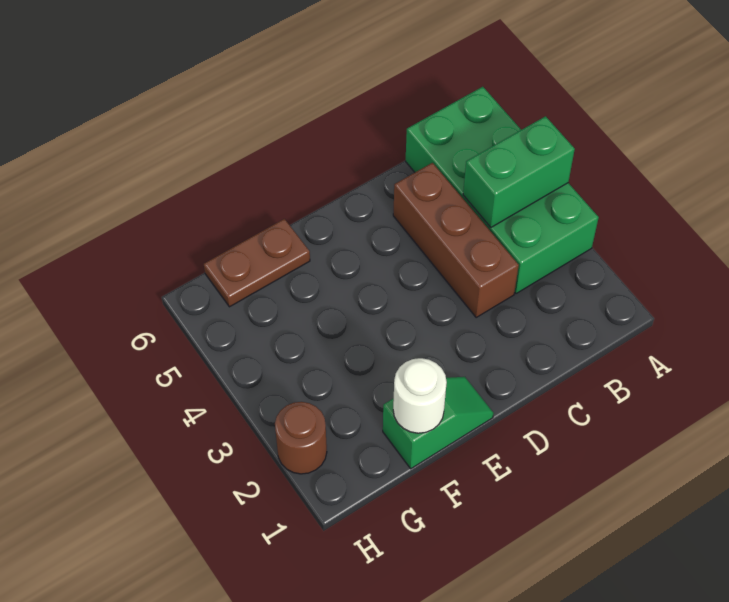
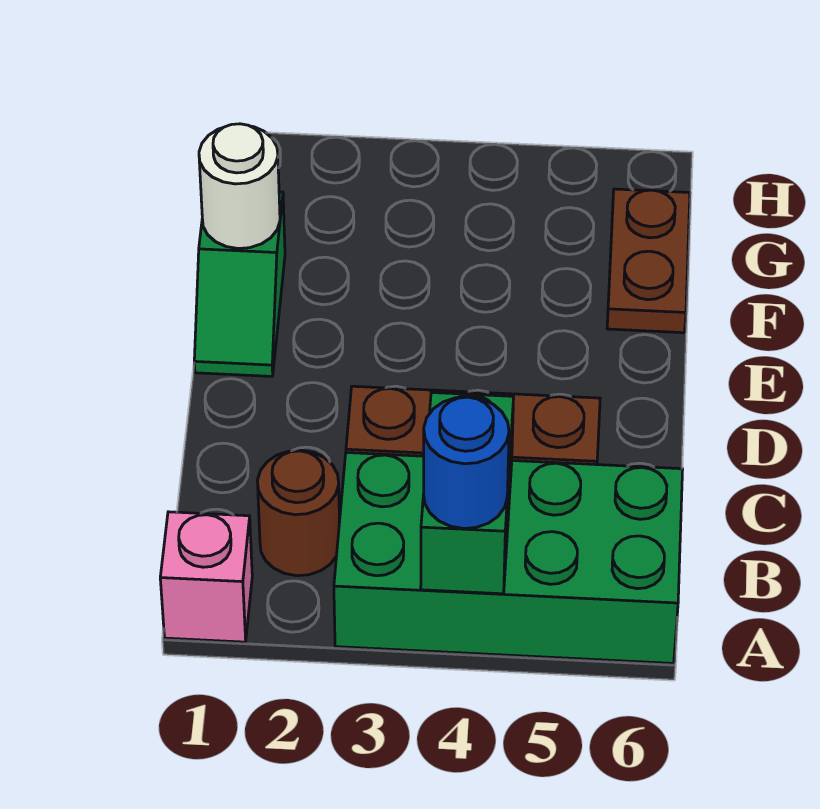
none -> pink 1x1 brick [160,512,252,642]
none -> blue 1x1 round brick [424,397,509,529]
brown 1x1 round brick [275,402,327,474] -> brown 1x1 round brick moved to [257,450,339,576]

